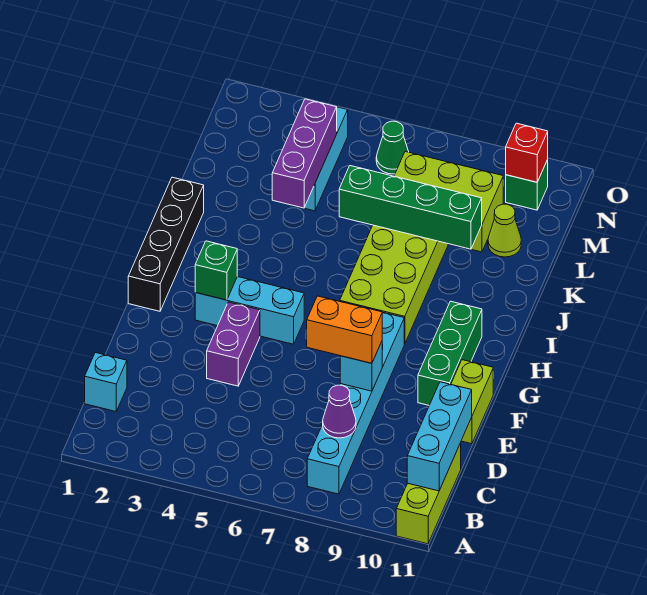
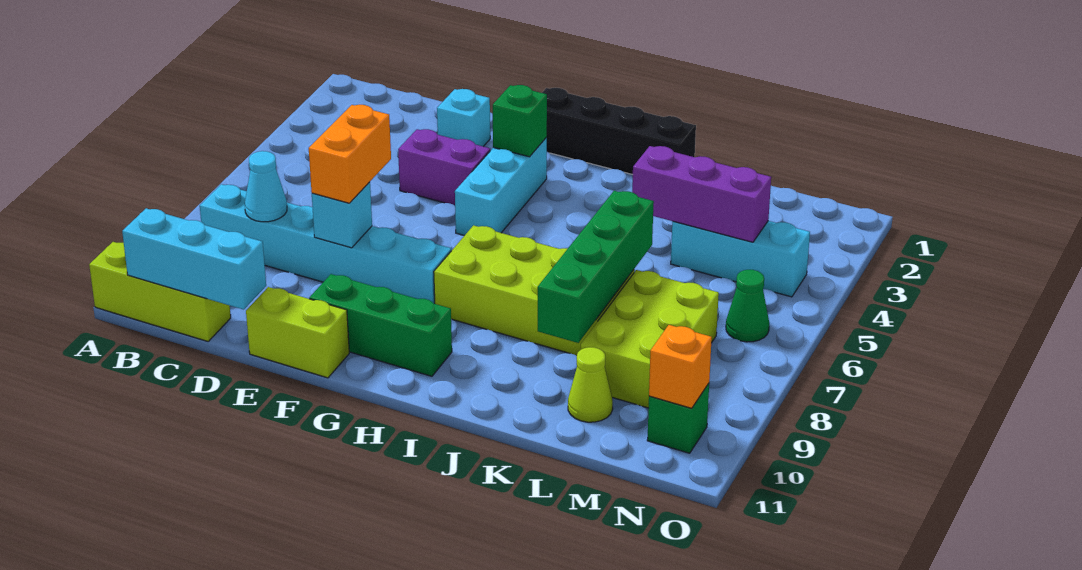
cyan 1x1 brick [85,353,127,411] -> cyan 1x1 brick moved to [437,89,490,146]
purple 1x1 cone [323,385,356,438] -> cyan 1x1 cone [245,151,287,222]
red 1x1 brick [506,123,548,182] -> orange 1x1 brick [649,325,712,408]

